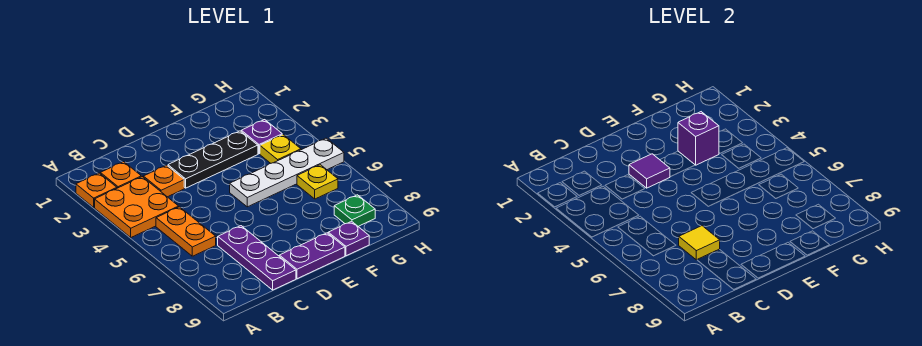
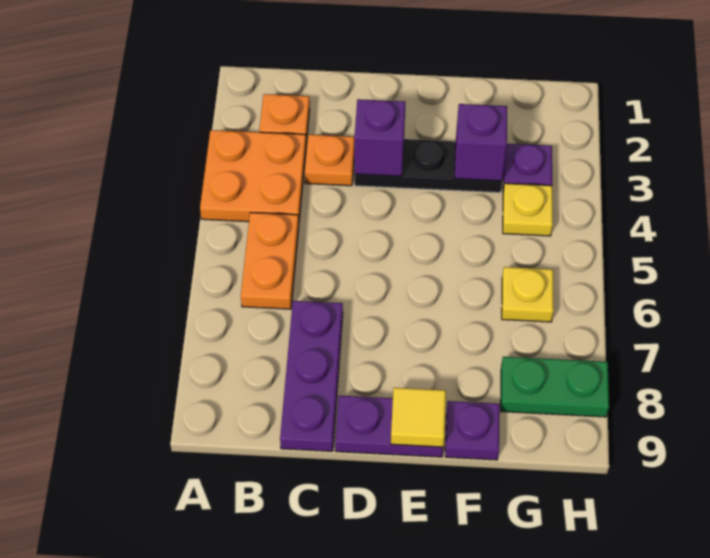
orange 1x1 plate [76,173,117,207] -> none
yellow 1x1 tile [679,226,720,260] -> yellow 1x1 tile moved to [391,388,446,447]
purple 1x1 tile [629,154,670,188] -> purple 1x1 brick [354,99,405,176]
white 1x4 plate [230,138,344,207] -> none
green 1x1 plate [334,195,375,227] -> green 1x2 plate [501,357,609,417]

